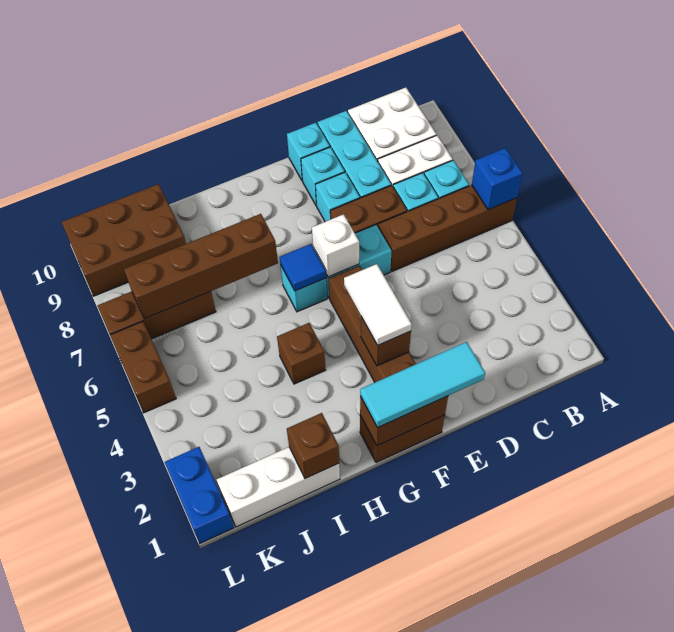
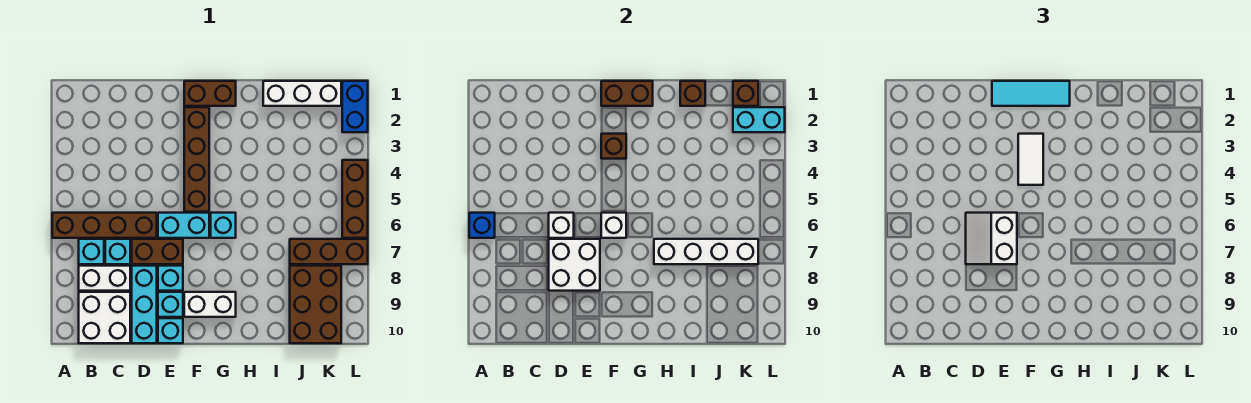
none -> white 1x1 brick [549,213,574,238]
none -> white 2x2 slope [966,213,1017,264]
none -> white 2x2 brick [549,239,600,291]
none -> white 1x2 brick [184,292,236,317]
blue 1x1 tile [280,244,326,291] -> none
brown 1x1 brick [277,323,325,384] -> brown 1x1 brick moved to [733,81,758,106]
brown 1x4 brick [124,214,278,319] -> white 1x4 brick [654,239,758,264]
brown 2x3 brick [62,184,186,296] -> brown 2x3 brick turned to [290,266,341,343]
none -> cyan 1x2 brick [733,107,785,132]
brown 1x2 brick [110,321,176,413] -> brown 1x3 brick [342,160,368,238]

